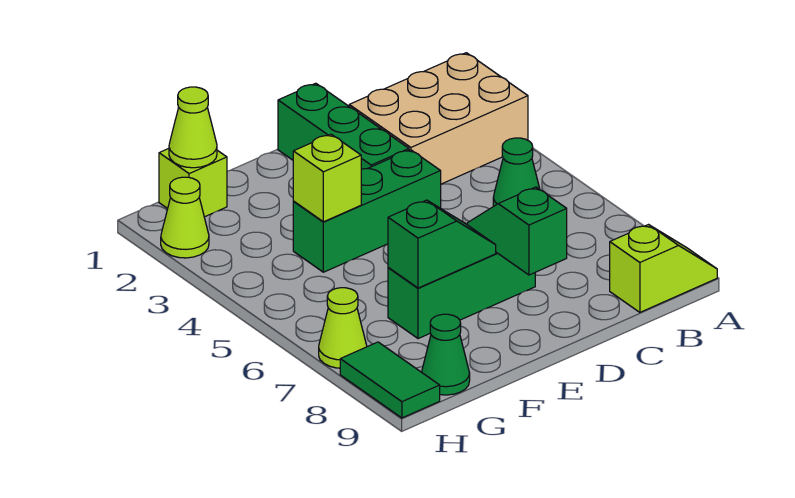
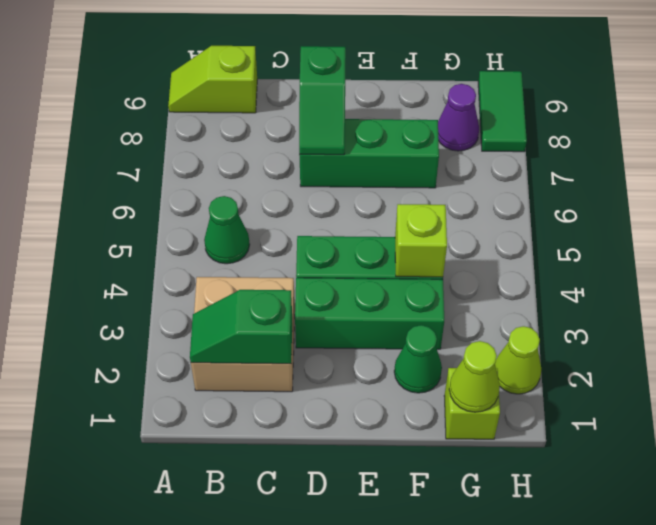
tan 2x3 brick [349,53,528,184] -> tan 2x2 brick [191,277,295,392]
green 1x3 brick [278,83,409,169] -> green 1x3 brick turned to [295,278,444,349]
green 1x2 slope [388,200,496,288] -> green 1x2 slope moved to [190,290,292,364]
none -> purple 1x1 cone [438,84,479,151]
green 1x1 cone [422,314,470,395] -> green 1x1 cone moved to [394,325,442,393]
lime 1x1 cone [319,288,367,368] -> none

